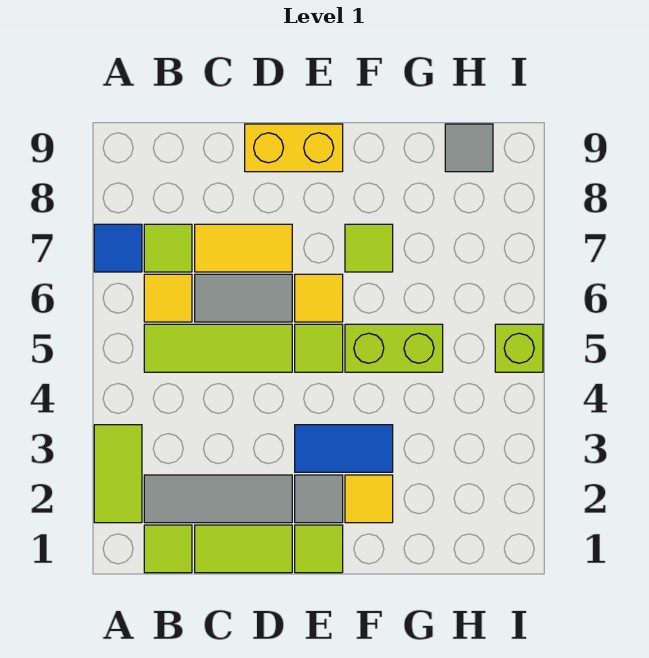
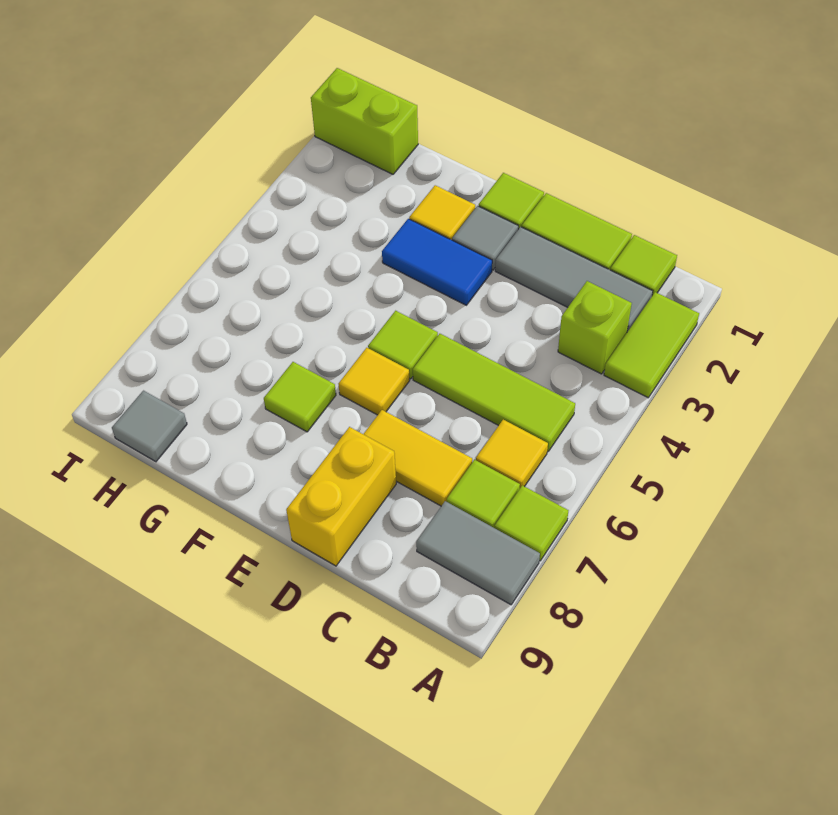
blue 1x1 tile [94,224,142,272] -> lime 1x1 tile [495,485,568,561]
grey 1x2 tile [195,274,292,322] -> grey 1x2 tile moved to [416,501,540,605]
yellow 1x2 brick [245,124,343,172] -> yellow 1x2 brick turned to [286,427,396,566]
lime 1x2 brick [345,324,443,372] -> lime 1x2 brick moved to [311,68,418,174]
lime 1x1 brick [495,324,543,372] -> lime 1x1 brick moved to [558,281,632,374]

